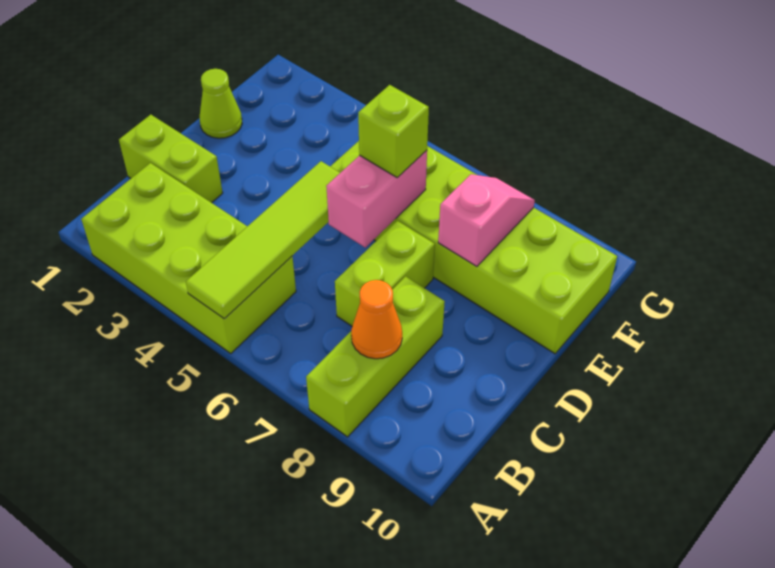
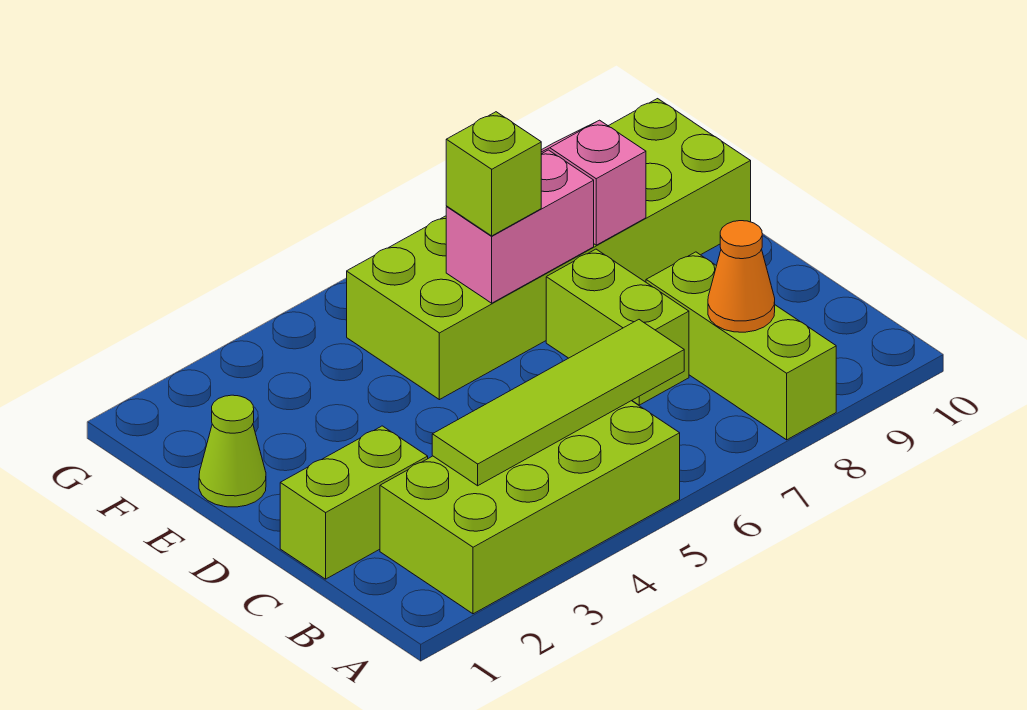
lime 1x4 tile [186,161,340,318] -> lime 1x4 tile turned to [432,320,684,486]
pink 1x2 brick [326,150,427,248] -> pink 1x2 brick turned to [446,150,594,303]

